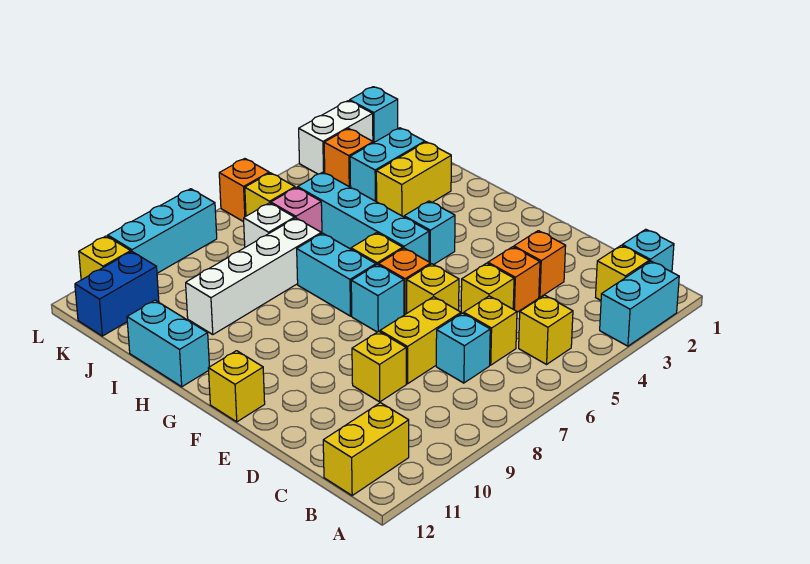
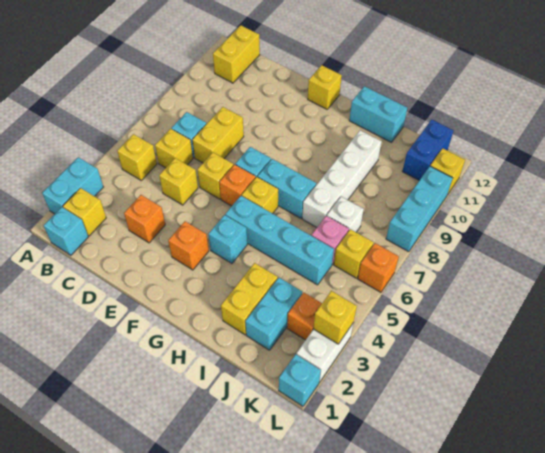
orange 1x1 brick [488,247,540,312] -> orange 1x1 brick moved to [168,221,209,270]
yellow 1x1 brick [352,331,406,402] -> yellow 1x1 brick moved to [313,291,357,344]

